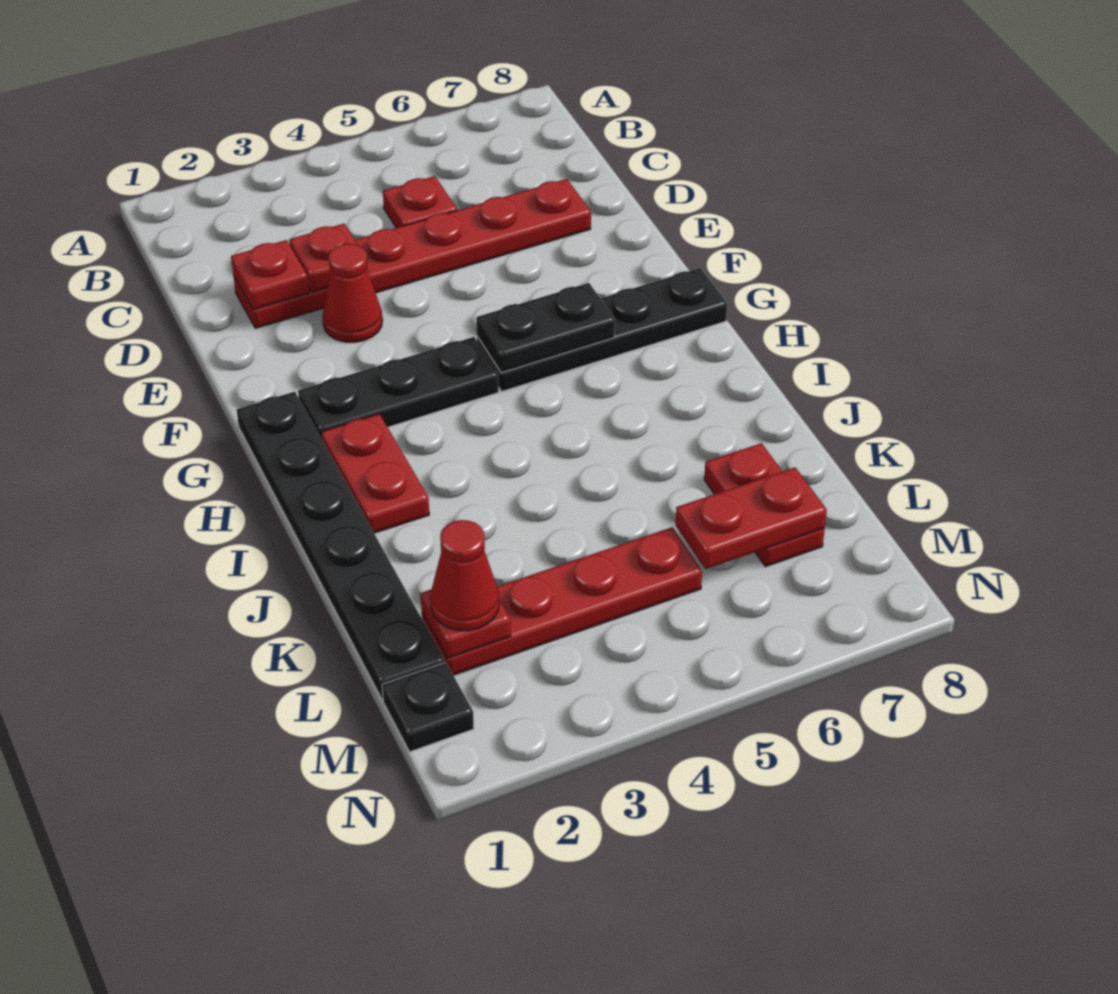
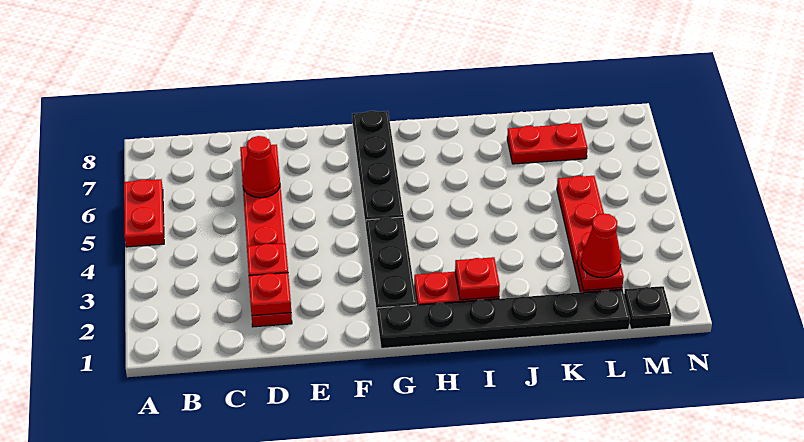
red 1x1 plate [383,176,457,228] -> red 1x1 plate moved to [455,257,500,300]
red 1x1 cone [323,244,383,342] -> red 1x1 cone moved to [242,136,280,198]
black 1x2 plate [476,283,615,373] -> none
red 1x2 plate [676,467,827,569] -> red 1x2 plate moved to [124,179,164,247]

